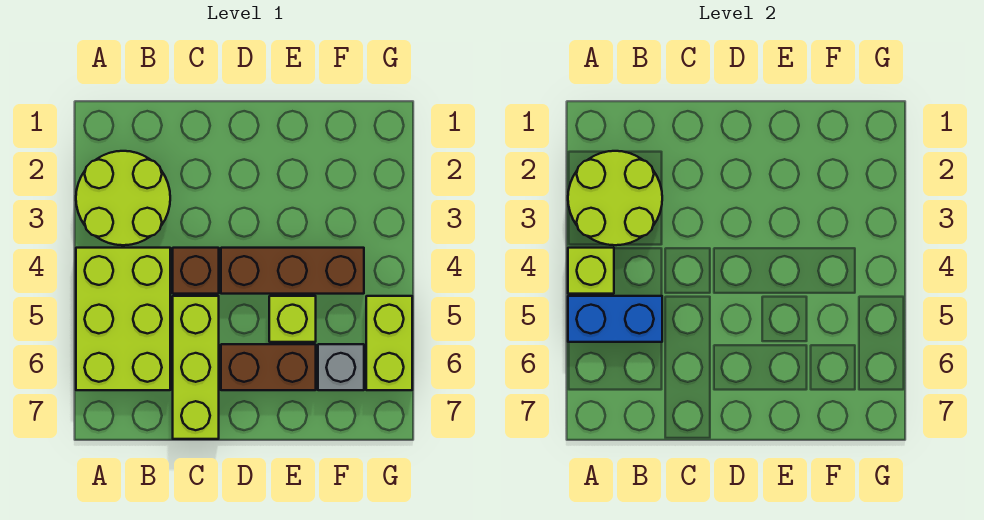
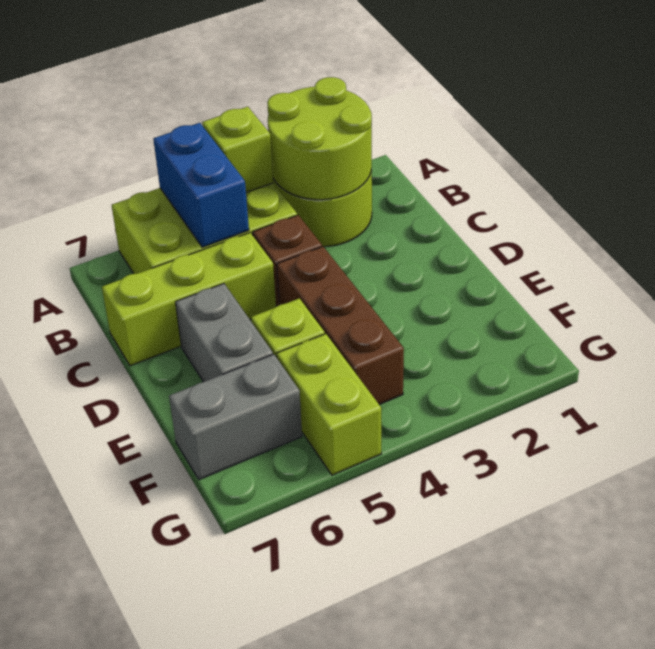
brown 1x2 brick [221,344,316,390] -> grey 1x2 brick [176,284,273,382]
grey 1x1 brick [318,344,364,390] -> grey 1x2 brick [169,354,302,480]
lime 1x2 brick [366,296,412,390] -> lime 1x2 brick turned to [277,334,381,475]

